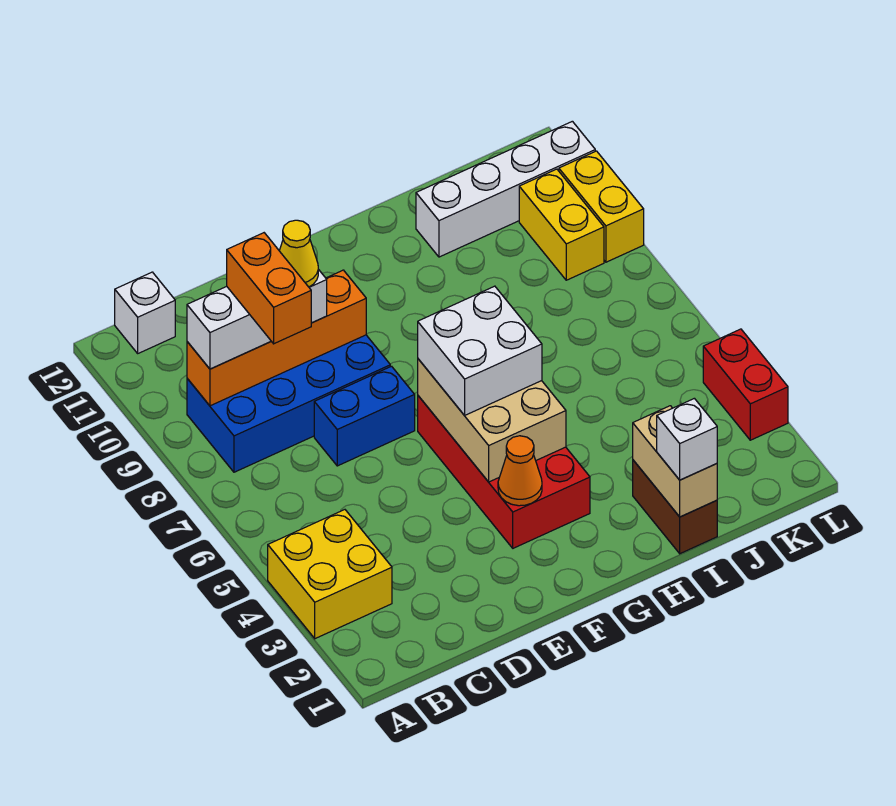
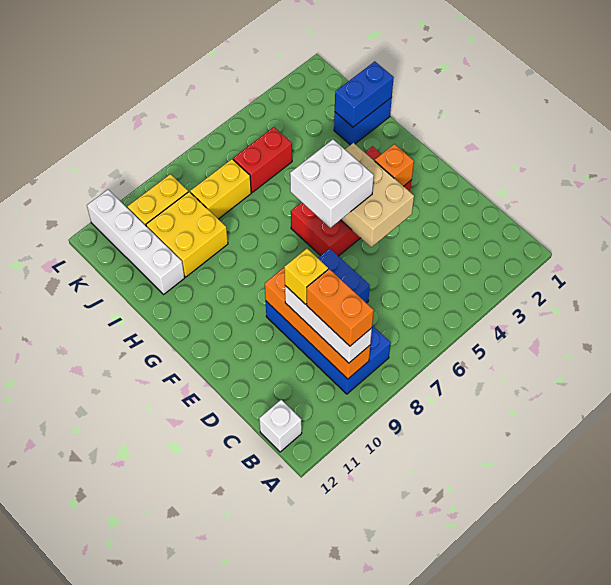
yellow 2x2 brick [268,510,392,639] -> yellow 2x2 brick moved to [146,192,228,277]
orange 1x2 brick [227,233,311,344] -> orange 1x2 brick turned to [307,269,374,346]
yellow 1x1 cone [279,220,318,287] -> yellow 1x1 brick [284,249,328,304]
orange 1x1 cone [498,436,542,506] -> orange 1x1 brick [375,144,414,186]
tan 2x3 brick [418,359,566,482] -> tan 2x3 brick turned to [341,143,414,247]
brown 1x2 brick [633,460,717,554] -> blue 1x2 brick [334,97,392,145]
tan 1x2 brick [633,406,717,517] -> blue 1x2 brick [335,61,394,127]
white 1x1 brick [657,398,717,480] -> none
red 1x2 brick [703,329,788,440] -> red 1x2 brick moved to [233,127,292,192]
yellow 1x2 brick [559,151,644,262] -> yellow 1x2 brick moved to [190,159,251,219]

